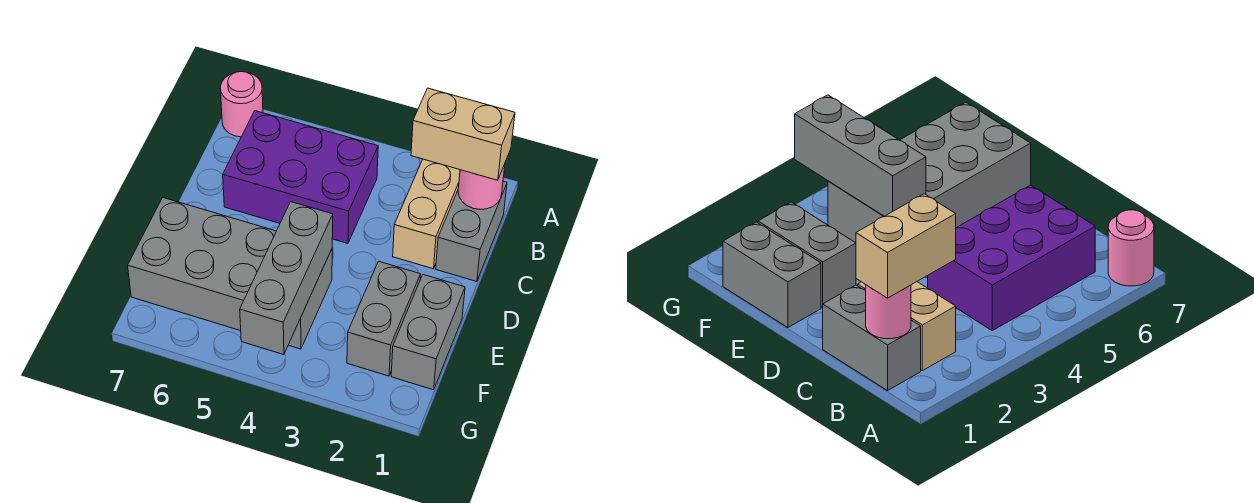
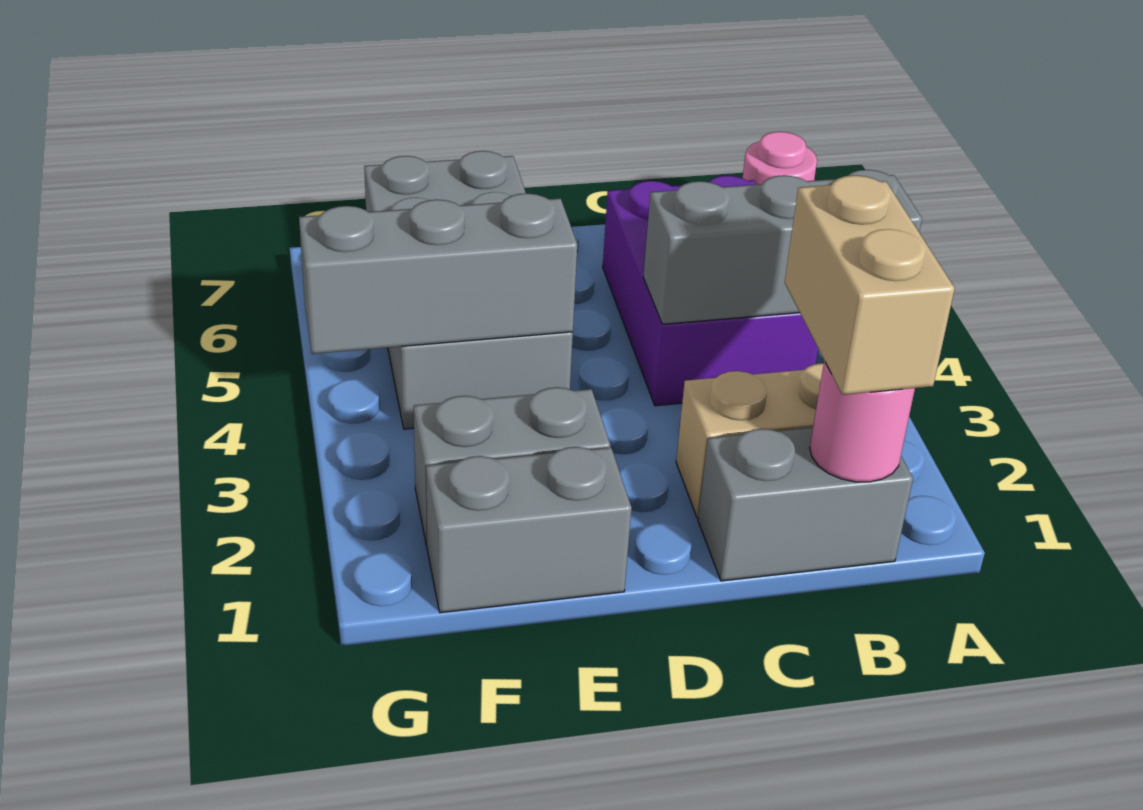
none -> grey 1x3 brick [643,170,922,324]

